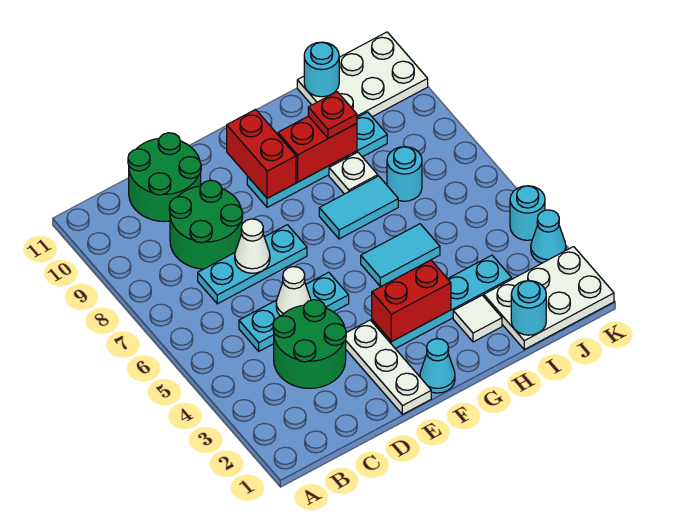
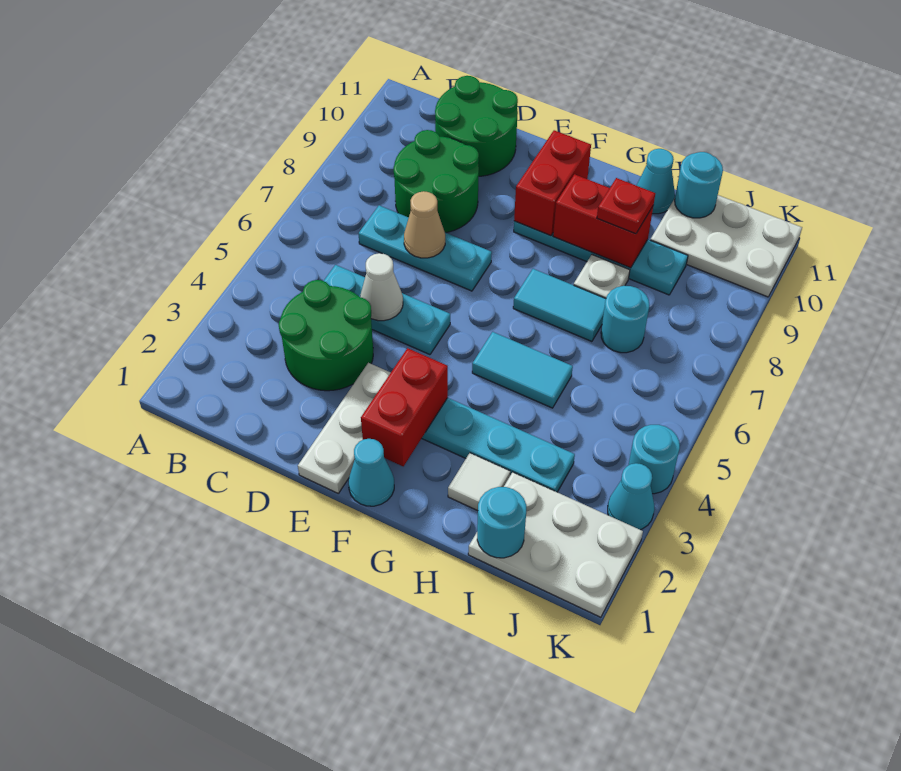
white 1x1 cone [235,219,270,273] -> tan 1x1 cone [404,191,445,258]
red 1x2 brick [372,260,451,342] -> red 1x2 brick turned to [361,348,448,466]
none -> cyan 1x1 cone [636,149,675,214]

